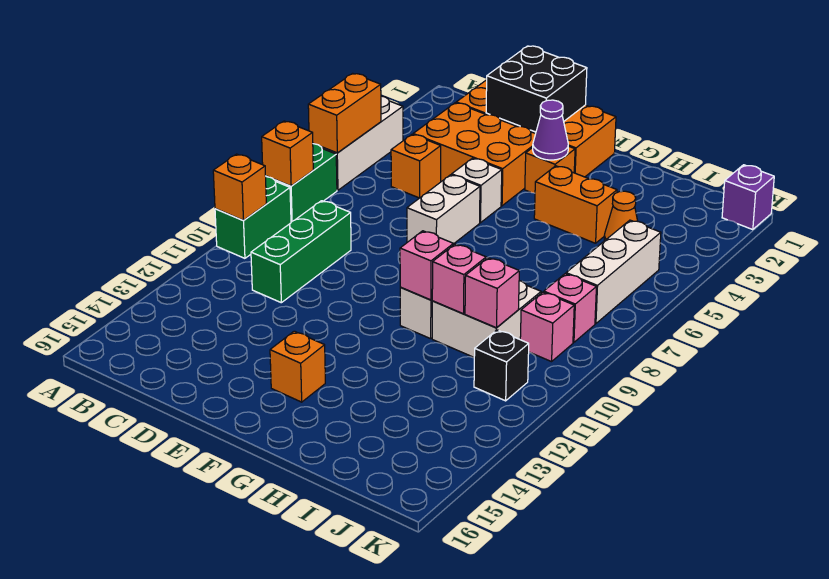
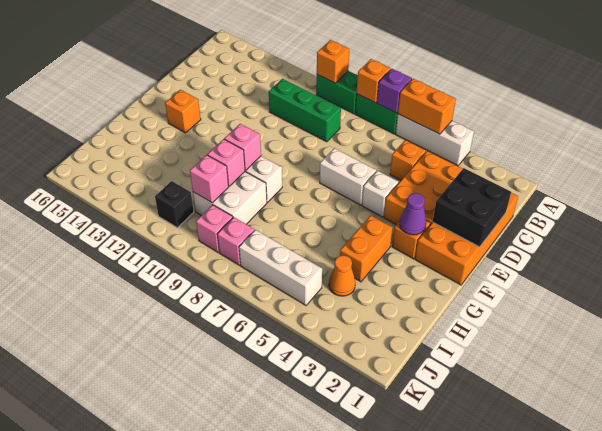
purple 1x1 brick [722,165,774,230] -> purple 1x1 brick moved to [377,69,412,113]

